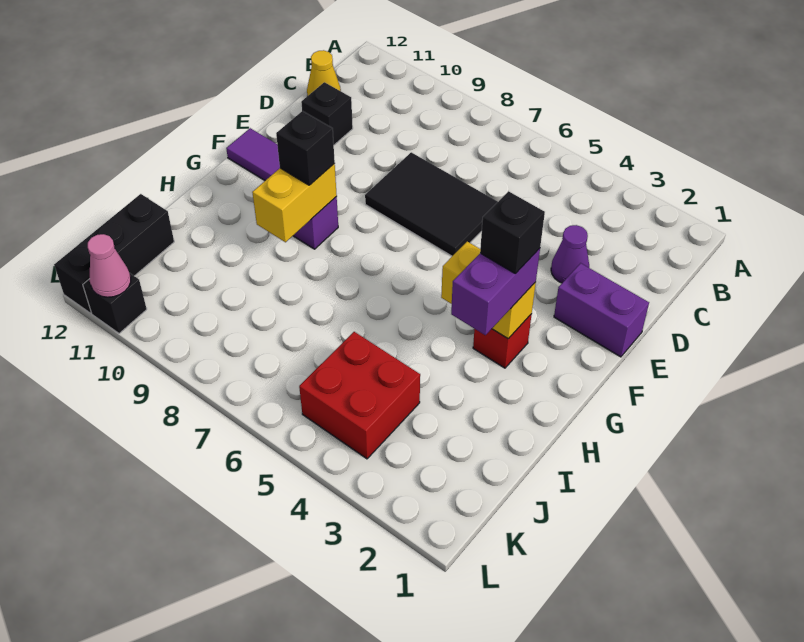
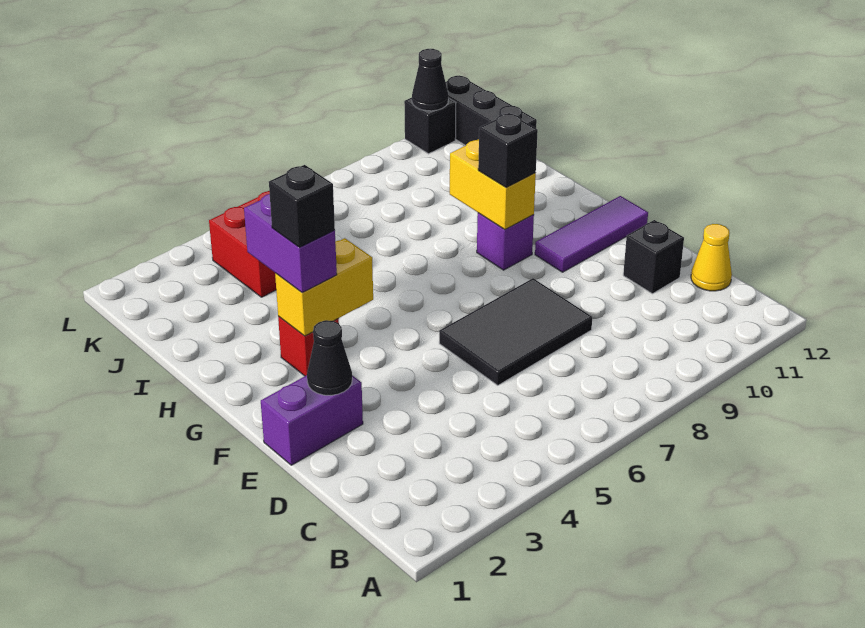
purple 1x1 cone [551,225,589,283] -> none
none -> black 1x1 cone [307,320,352,395]
pink 1x1 cone [88,234,131,297] -> black 1x1 cone [412,49,448,111]

